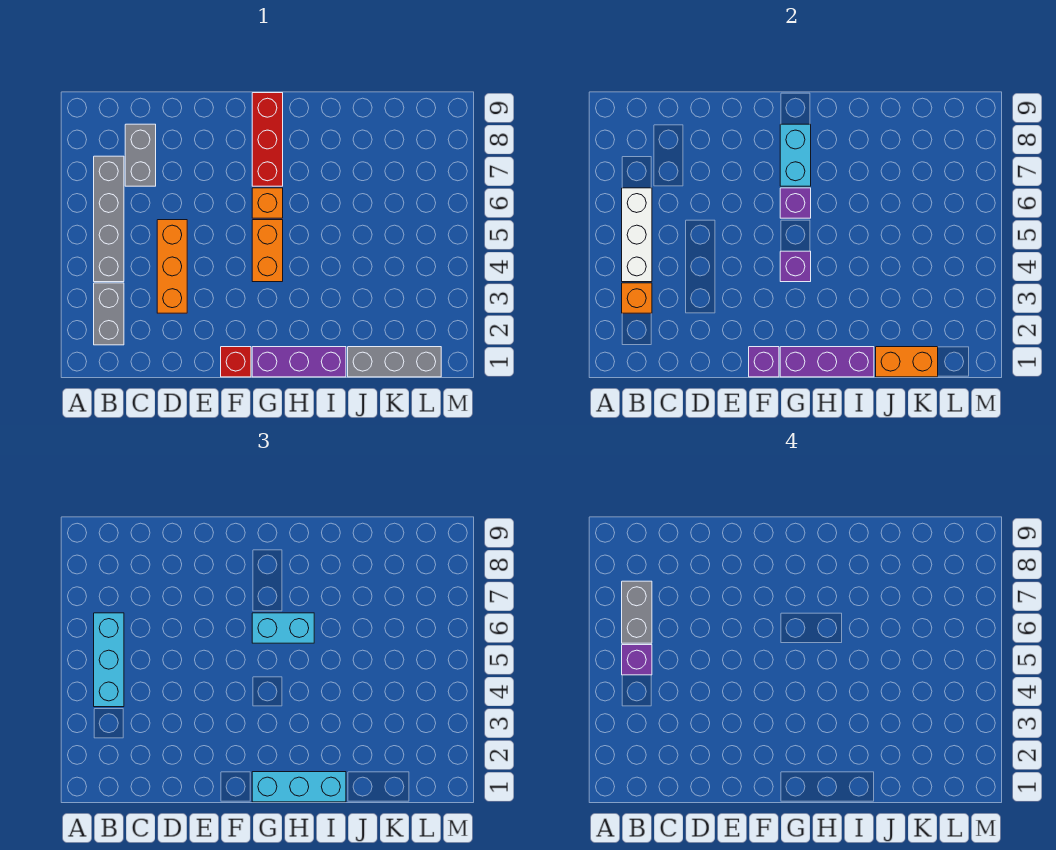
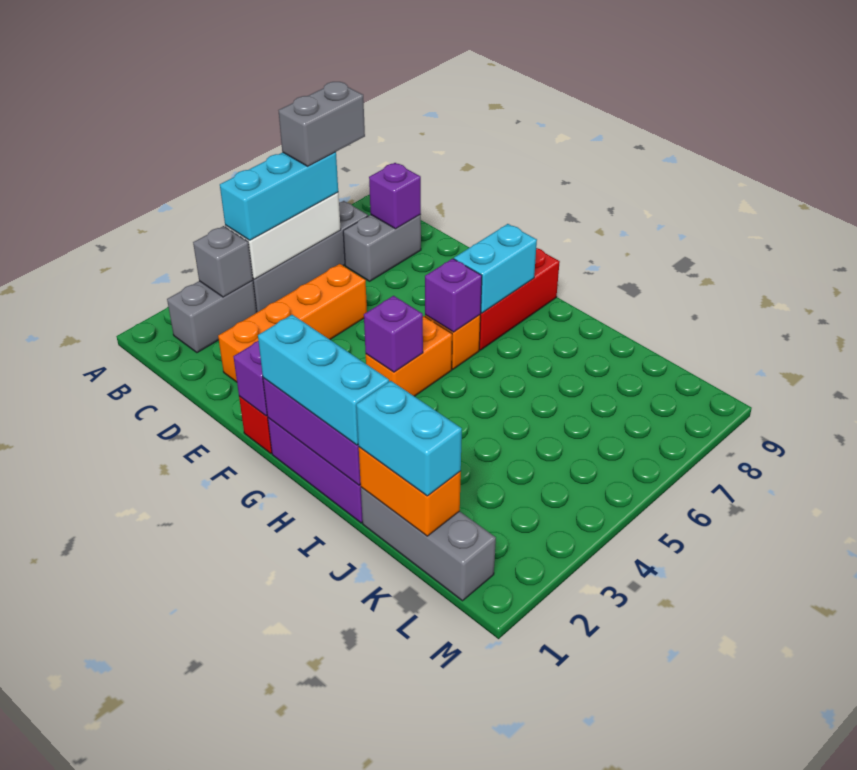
orange 1x1 brick [622,283,652,313] -> grey 1x1 brick [193,226,253,297]
purple 1x1 brick [622,645,652,675] -> purple 1x1 brick moved to [369,163,421,229]
orange 1x3 brick [157,220,187,313] -> orange 1x4 brick [218,264,367,382]
cyan 1x2 brick [252,613,314,643] -> cyan 1x2 brick moved to [356,381,462,496]

